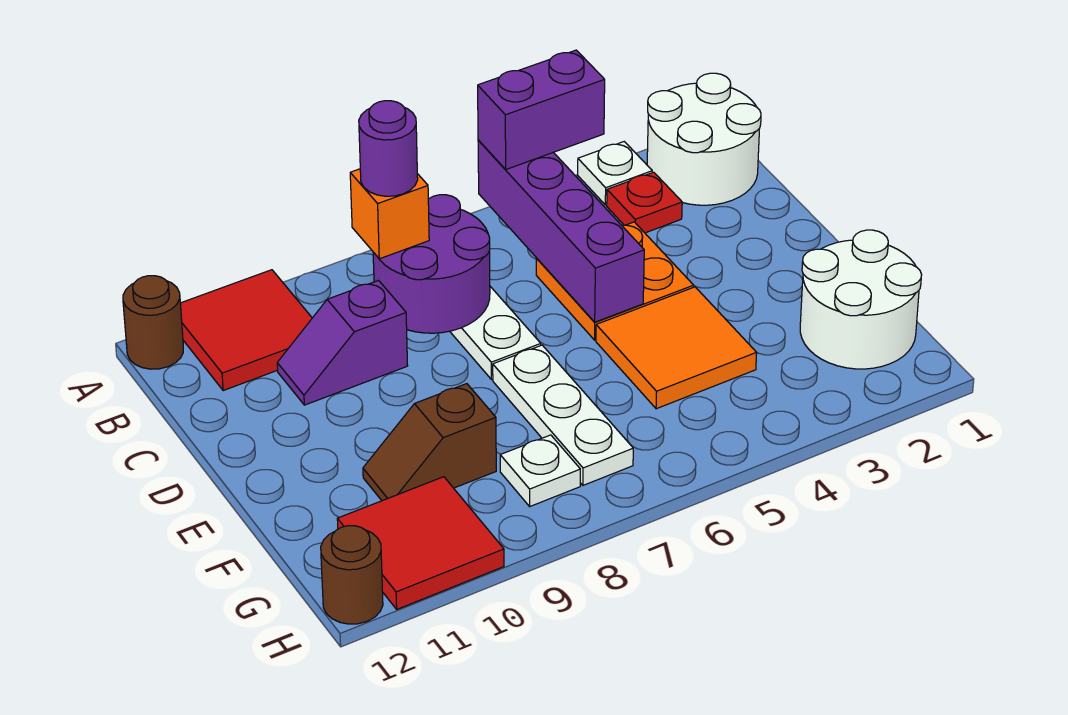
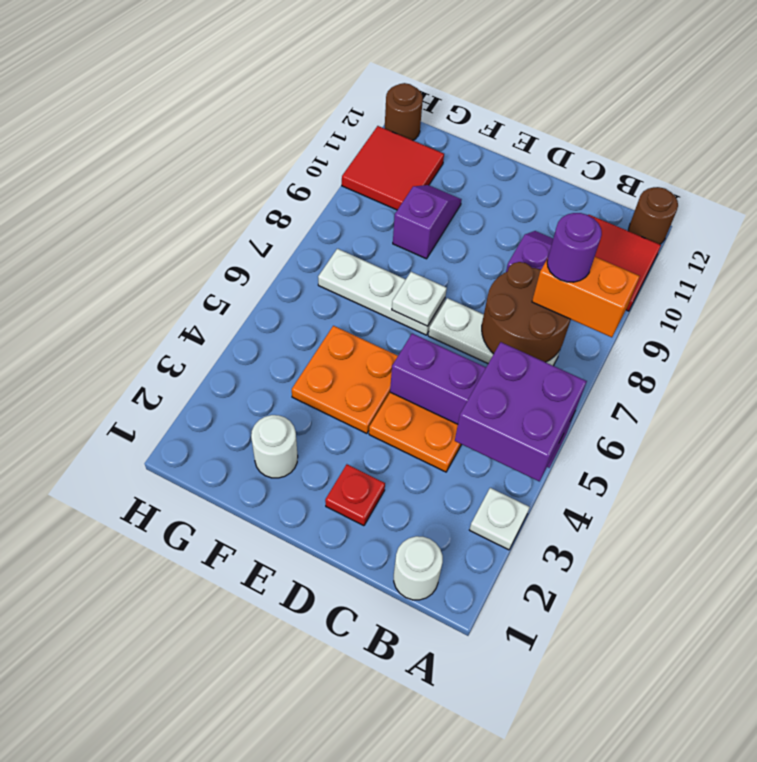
white 2x2 round brick [647,73,761,205] -> white 1x1 round brick [394,536,443,600]
purple 1x2 brick [478,50,605,170] -> purple 2x2 brick [455,342,587,482]
red 1x1 plate [607,172,682,233] -> red 1x1 plate moved to [325,464,385,526]
purple 2x2 round brick [373,195,490,333] -> brown 2x2 round brick [482,262,571,362]
orange 1x1 brick [350,169,429,259] -> orange 1x2 brick [532,257,640,337]
orange 2x2 tile [596,287,757,409] -> orange 2x2 plate [292,326,398,434]
white 2x2 round brick [800,230,922,369] -> white 1x1 round brick [251,415,298,478]
brown 1x2 slope [363,384,496,501] -> purple 1x2 slope [393,185,462,259]
white 1x1 plate [500,435,580,506] -> white 1x1 plate moved to [392,272,447,326]

